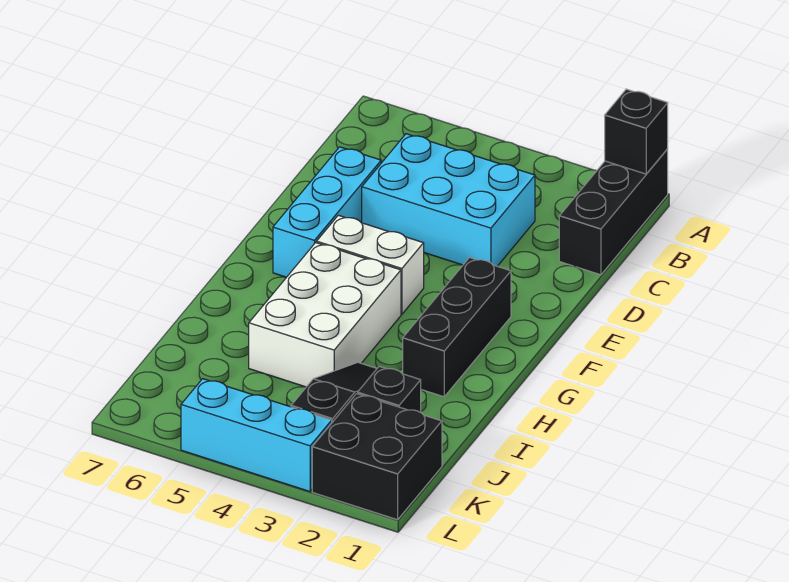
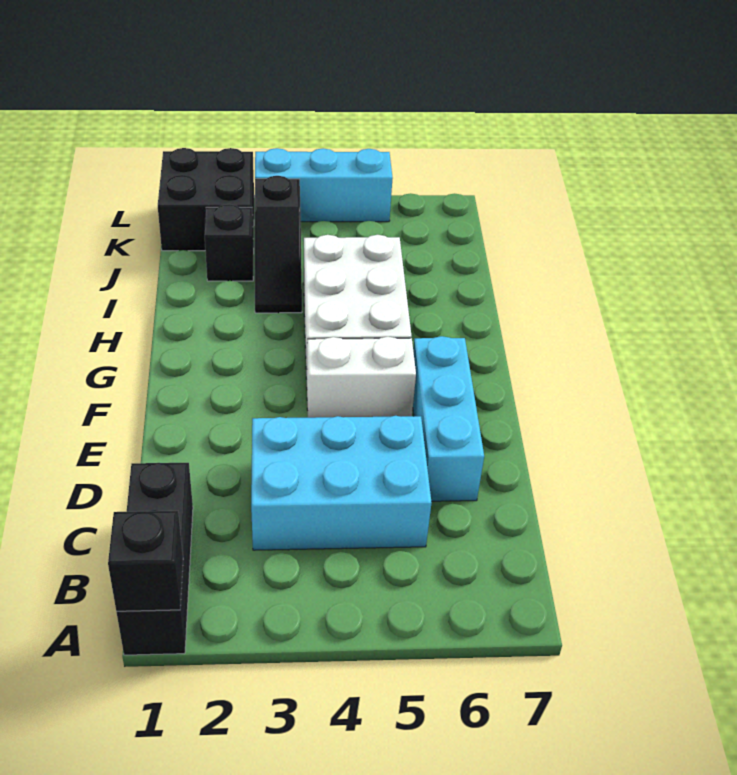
black 1x3 brick [403,258,511,397] -> none

